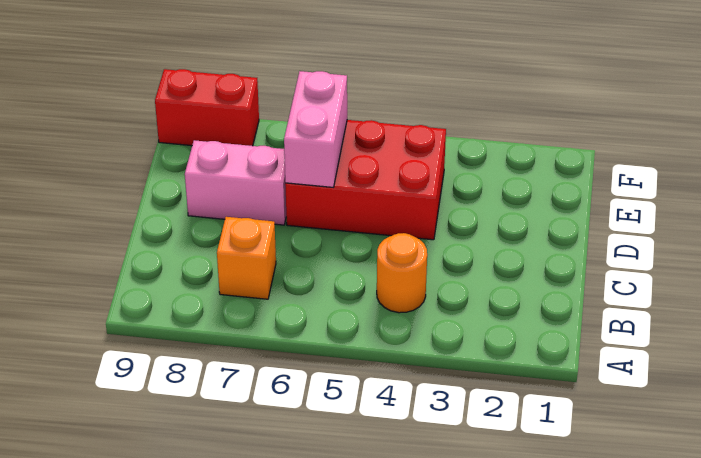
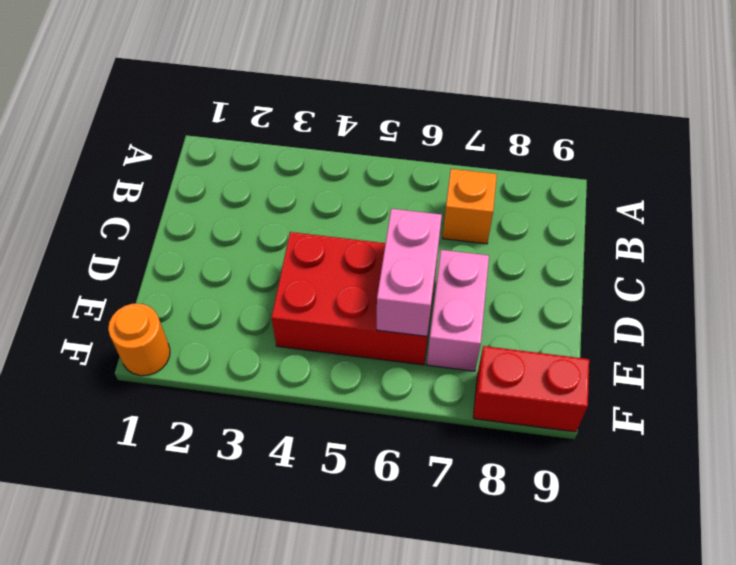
orange 1x1 round brick [377,233,427,313] -> orange 1x1 round brick moved to [108,304,170,376]
pink 1x2 brick [185,140,286,225] -> pink 1x2 brick turned to [427,250,489,371]

